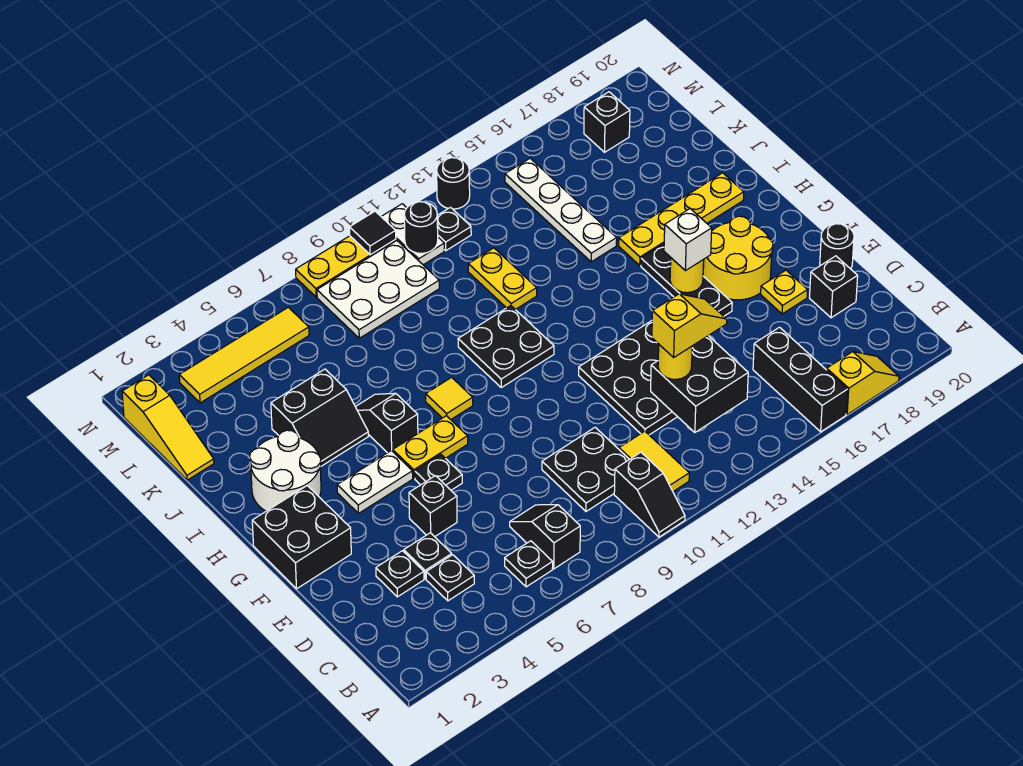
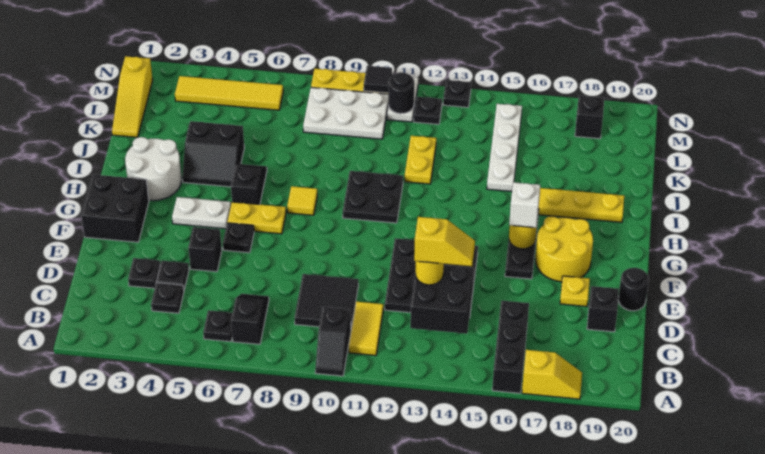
black 2x2 plate [542,427,629,511] -> black 2x2 tile [295,274,358,327]
black 1x1 round brick [437,158,470,209] -> black 1x1 plate [443,80,471,107]

